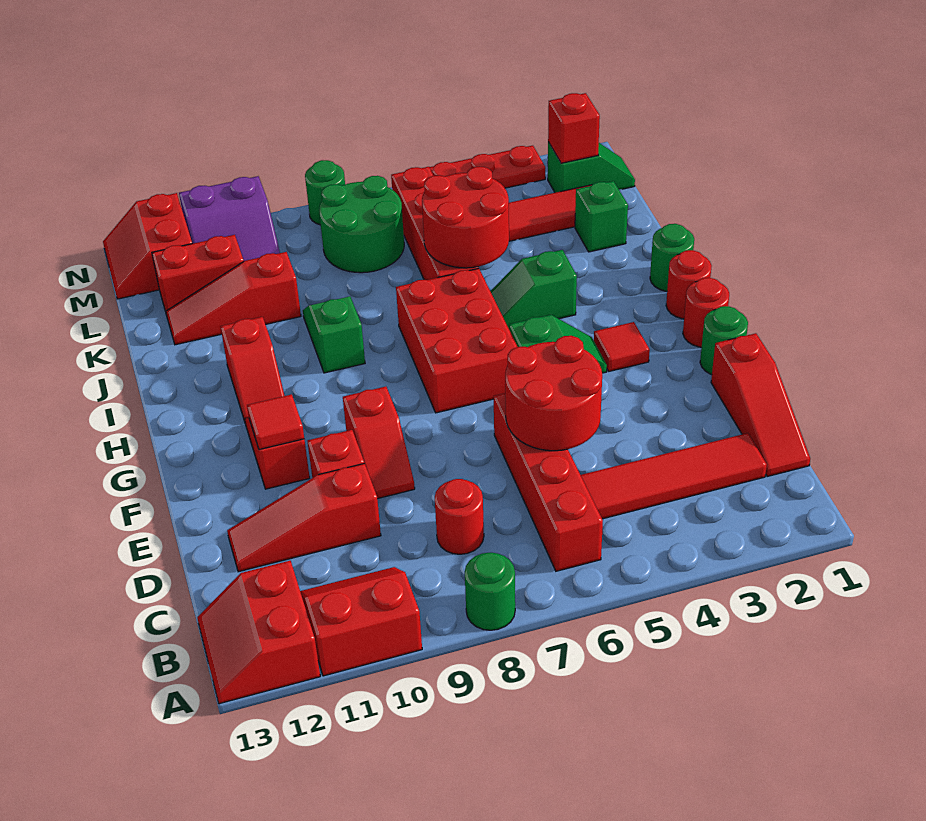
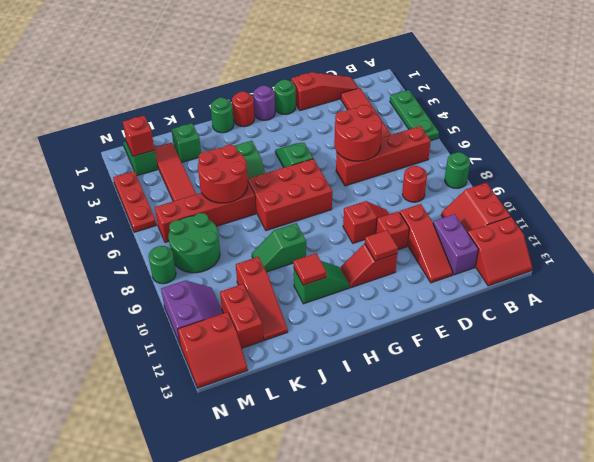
none -> green 1x3 plate [390,90,439,140]
none -> purple 1x2 brick [433,214,478,275]
red 1x1 round brick [683,278,729,347] -> purple 1x1 round brick [253,86,275,120]
red 1x1 tile [594,322,650,371] -> red 1x1 tile moved to [293,253,326,285]
red 1x2 slope [220,317,284,421] -> green 1x2 slope [294,261,349,304]

